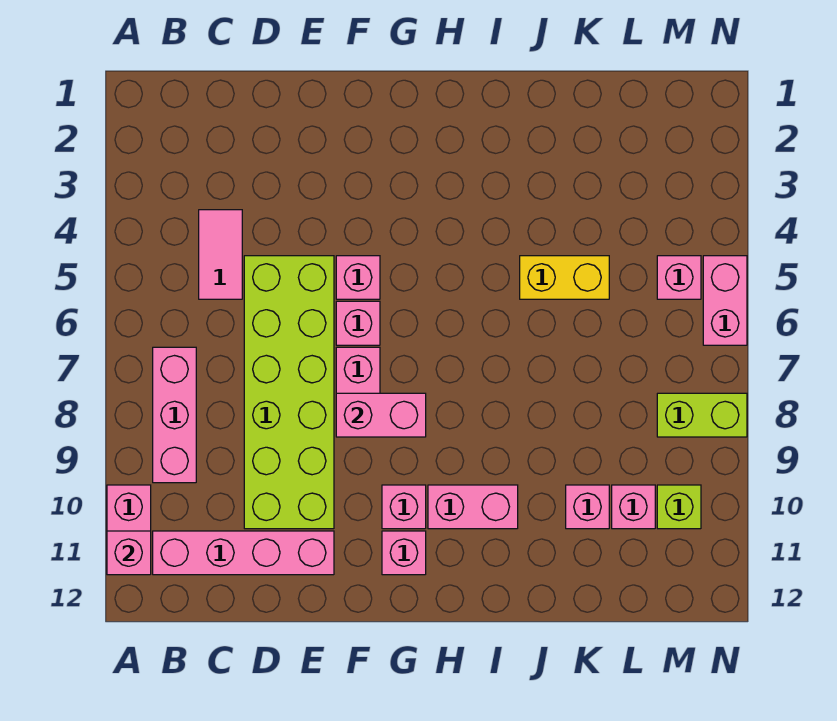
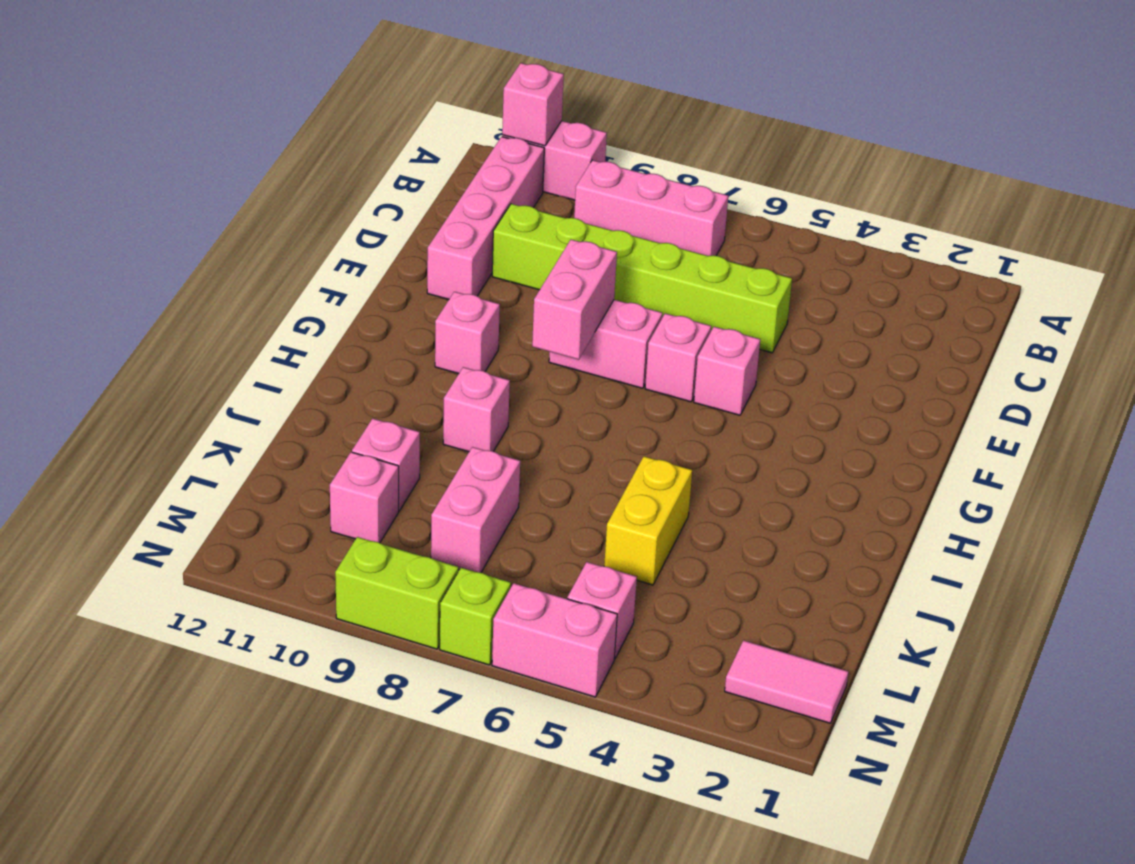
pink 1x2 tile [199,210,242,299] -> pink 1x2 tile moved to [725,640,848,723]
lime 2x6 brick [244,256,334,529] -> lime 1x6 brick [492,204,792,353]
pink 1x1 brick [382,531,426,575] -> pink 1x1 brick moved to [443,367,510,452]
pink 1x2 brick [428,485,518,529] -> pink 1x2 brick moved to [431,447,520,573]
lime 1x2 brick [657,393,747,437] -> lime 1x2 brick turned to [335,537,458,649]
lime 1x1 brick [657,485,701,529] -> lime 1x1 brick moved to [440,568,511,665]

